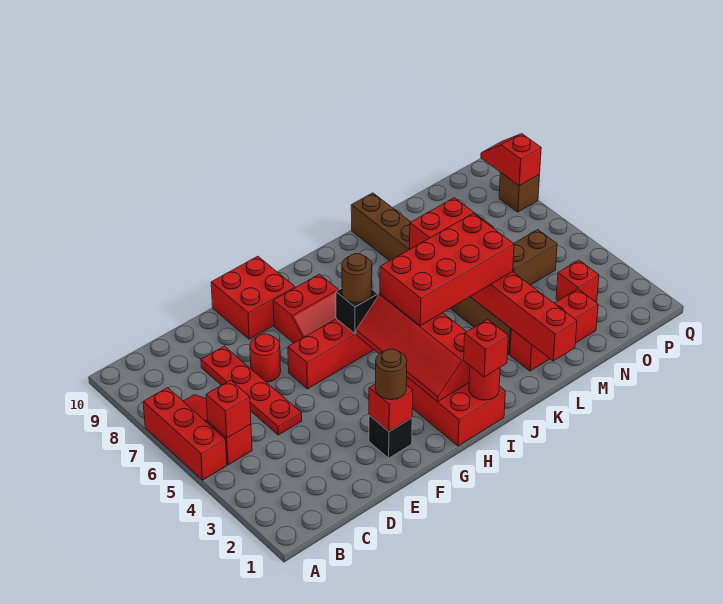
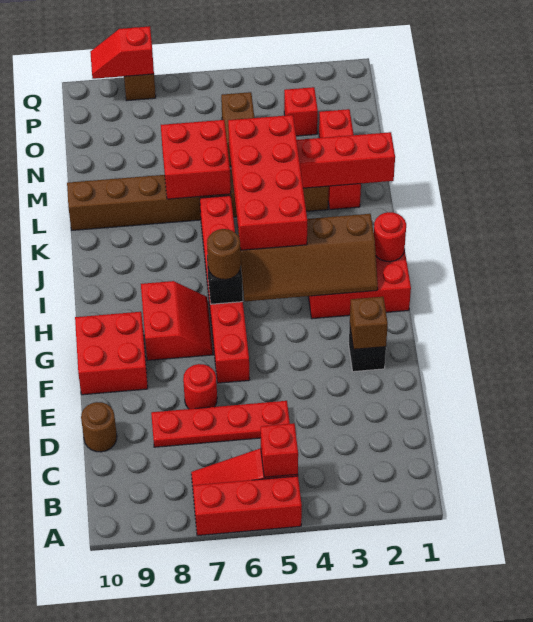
red 1x1 brick [369,384,413,431] -> brown 1x1 brick [350,297,388,349]
brown 1x1 round brick [376,349,407,400] -> brown 1x1 round brick moved to [81,402,117,452]
red 2x4 slope [356,294,470,402] -> brown 2x4 slope [238,214,378,301]
red 1x1 brick [464,319,508,377] -> none

